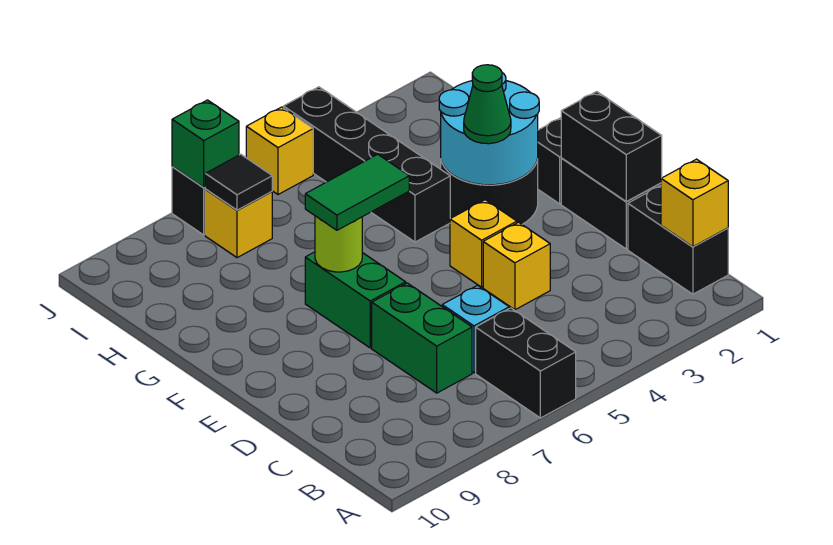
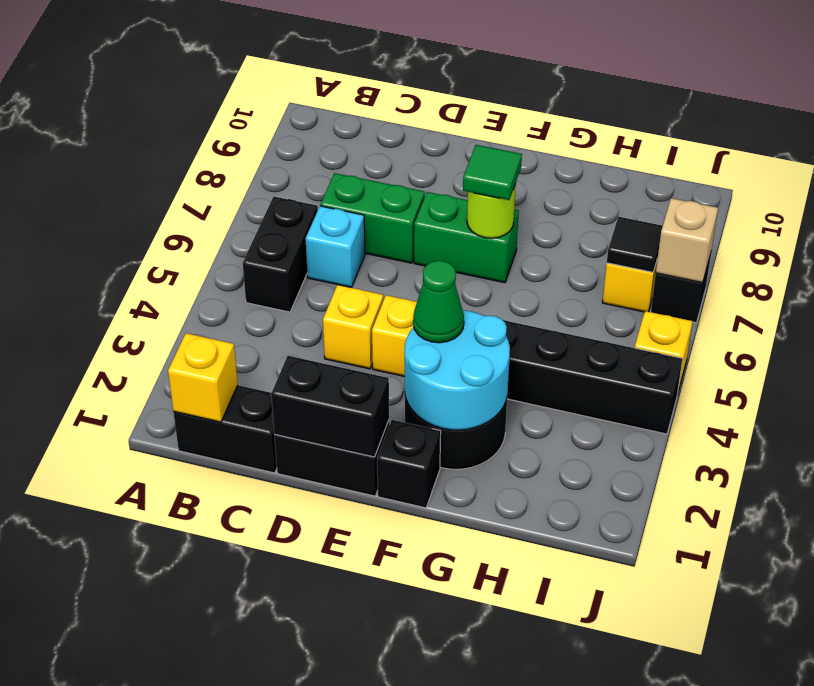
black 1x2 brick [476,308,576,418] -> black 1x2 brick turned to [243,197,318,312]
green 1x2 tile [305,154,409,230] -> green 1x1 tile [463,145,522,200]
green 1x1 brick [172,100,239,188] -> tan 1x1 brick [656,198,718,283]

